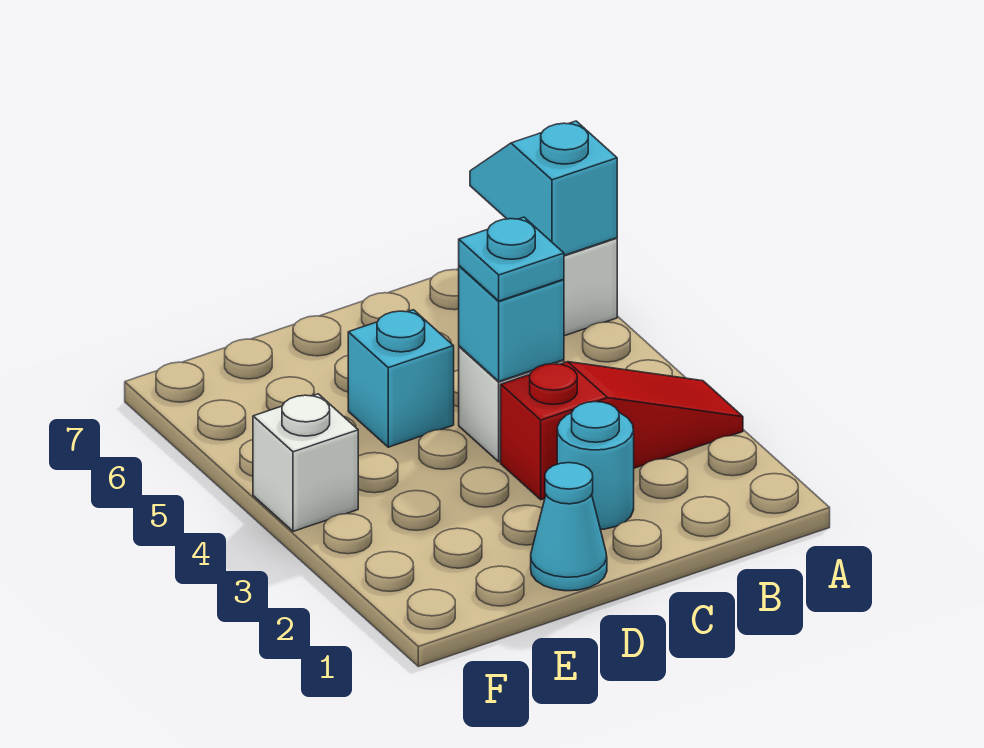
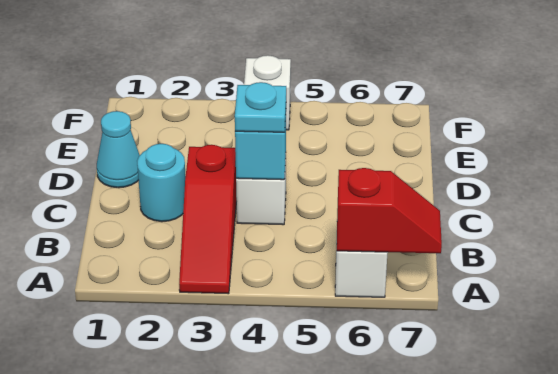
cyan 1x2 slope [470,121,617,255] -> red 1x2 slope [337,168,442,253]
cyan 1x1 brick [348,310,454,447] -> none

